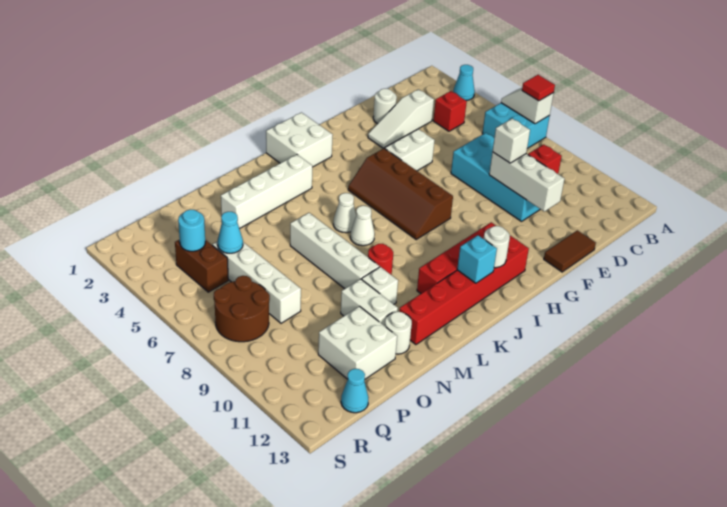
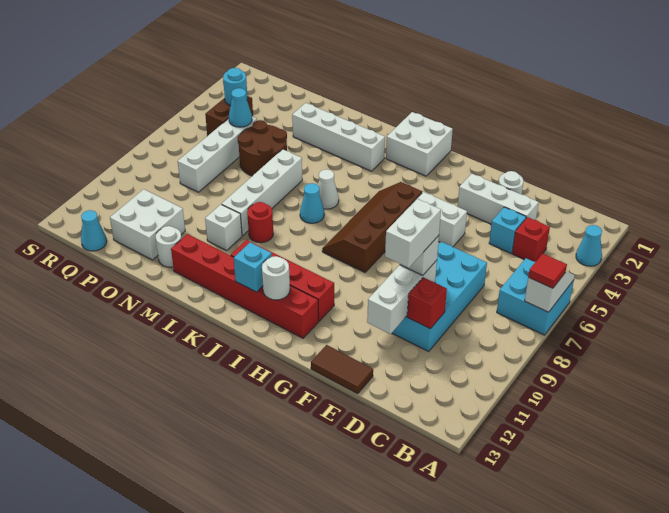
white 1x3 slope [368,89,434,148] -> white 1x3 brick [458,174,539,224]
none -> cyan 1x1 brick [489,207,526,253]
white 1x1 cone [350,206,375,246] -> cyan 1x1 cone [300,183,324,223]
white 1x2 brick [341,279,398,326] -> white 1x2 brick moved to [385,199,441,268]
brown 2x2 round brick [214,276,270,342] -> brown 2x2 round brick moved to [237,120,287,176]

